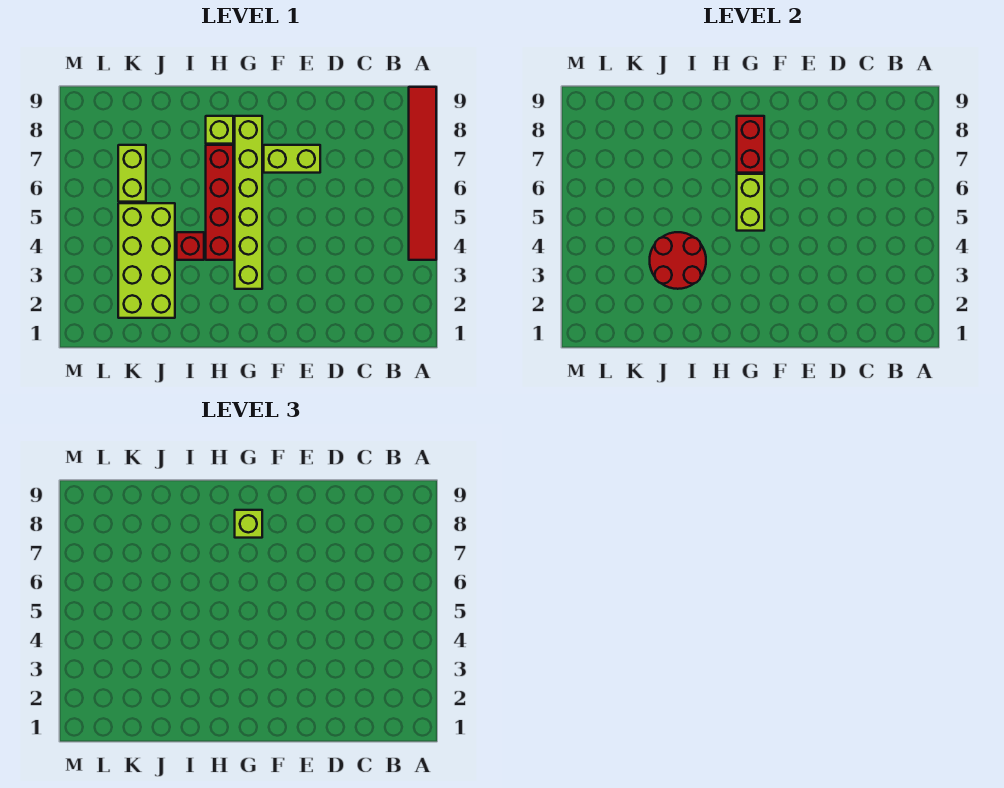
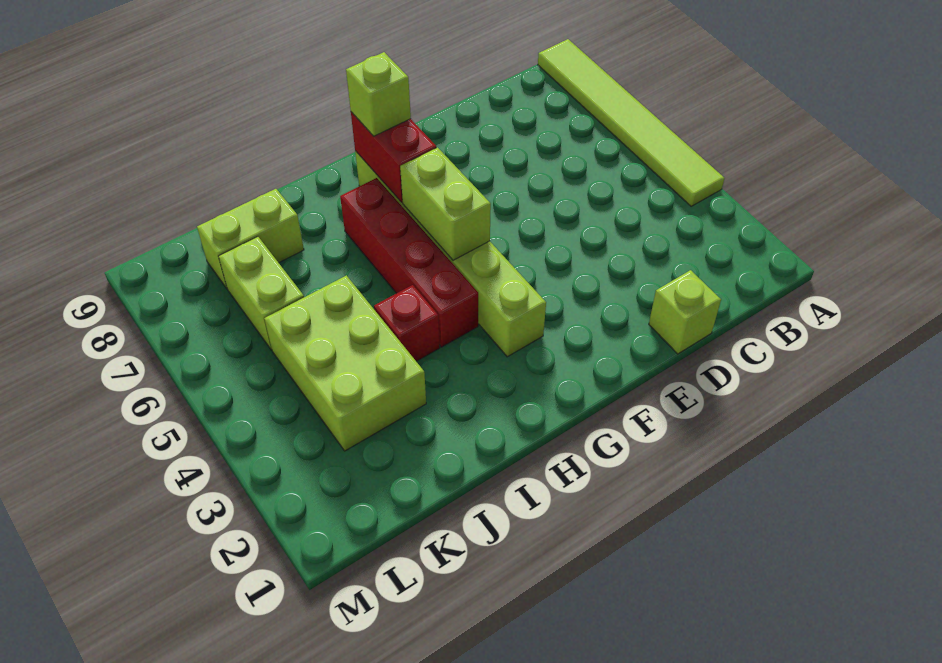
red 1x6 tile [409,87,436,260] -> lime 1x6 tile [538,39,725,206]
lime 1x2 brick [264,145,320,173] -> lime 1x2 brick moved to [197,189,304,288]
lime 1x1 brick [206,116,233,144] -> lime 1x1 brick moved to [649,270,721,354]
red 2x2 round brick [650,232,706,289] -> none
lime 2x4 brick [118,203,175,318] -> lime 2x3 brick [264,275,426,451]

